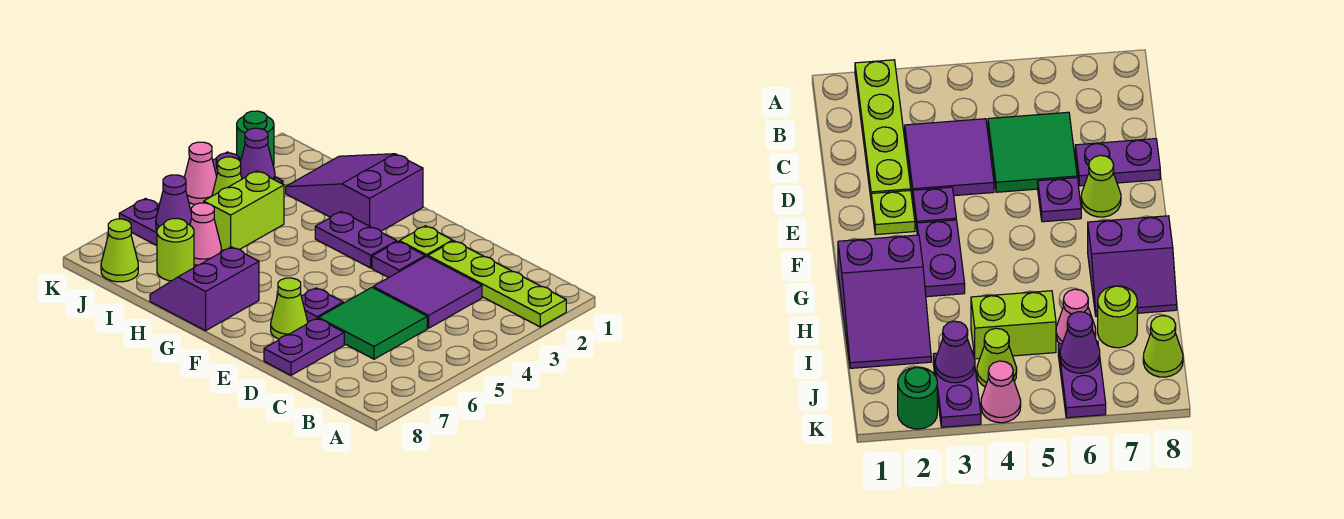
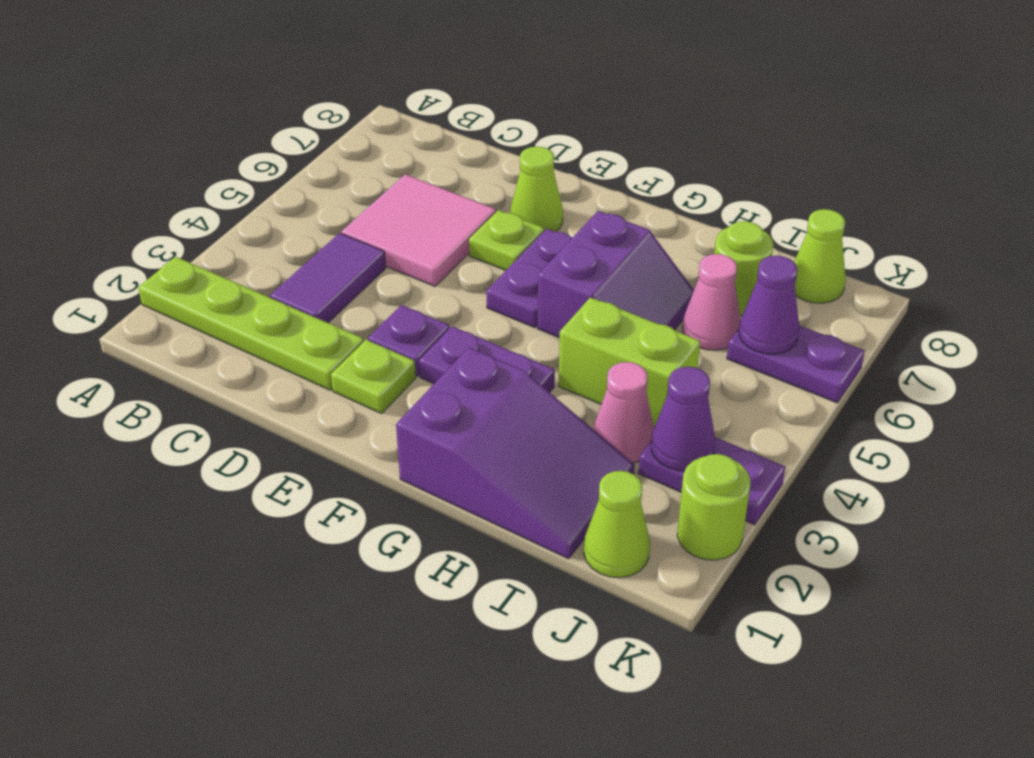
purple 2x2 tile [373,256,482,328] -> purple 1x2 tile [270,233,386,323]
green 2x2 tile [319,287,427,359] -> pink 2x2 tile [341,174,496,286]
purple 1x2 plate [264,318,344,375] -> purple 1x2 plate moved to [487,229,572,328]
purple 1x1 plate [301,288,343,322] -> lime 1x1 plate [469,210,544,271]
purple 2x2 slope [150,247,259,331] -> purple 2x2 slope moved to [537,211,694,338]
lime 1x2 brick [204,171,284,250] -> lime 1x2 brick turned to [559,297,700,427]
lime 1x1 cone [212,157,242,196] -> lime 1x1 cone moved to [584,471,650,578]
green 1x1 round brick [237,111,274,166] -> lime 1x1 round brick [677,454,750,560]
pink 1x1 cone [184,142,217,204] -> pink 1x1 cone moved to [593,362,654,463]

